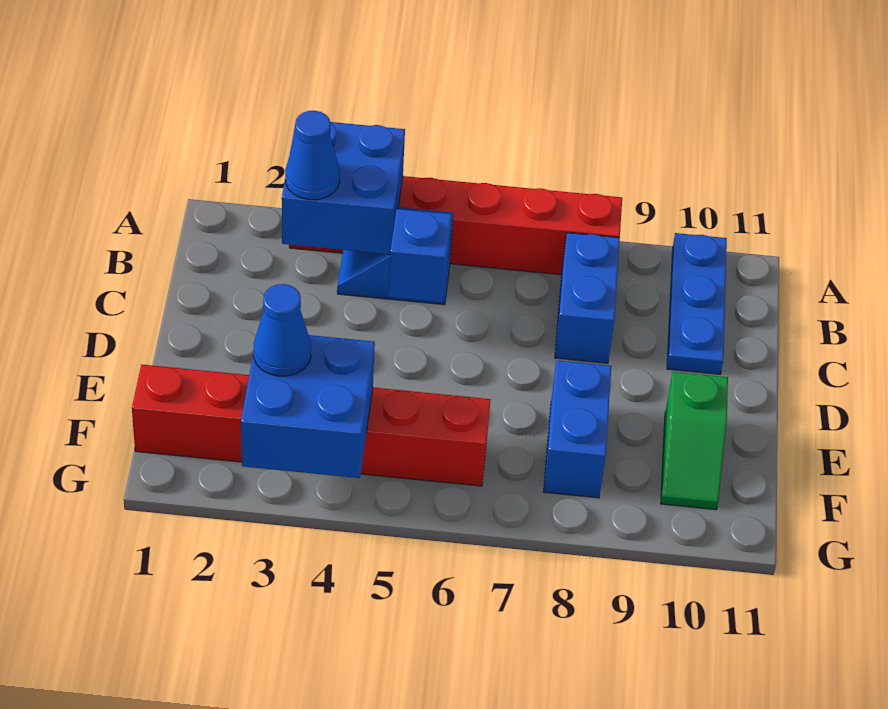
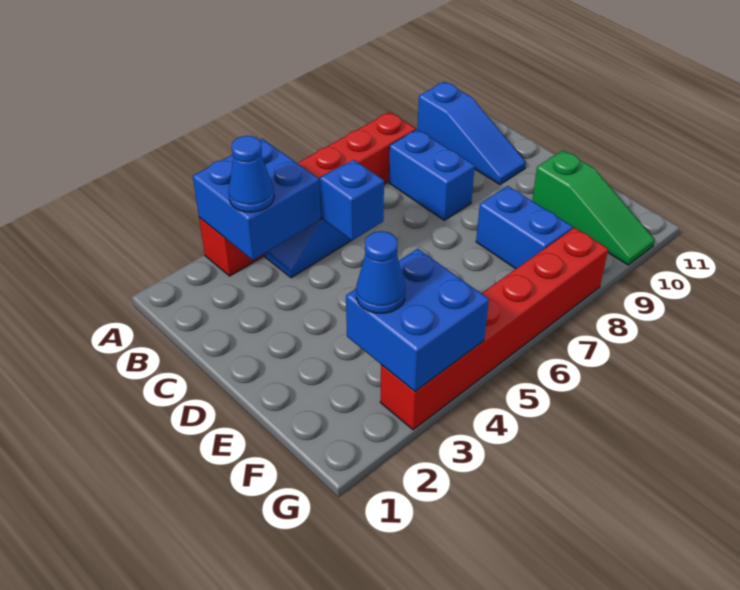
blue 1x3 plate [667,233,727,374] -> blue 1x3 slope [418,82,526,185]
green 1x2 slope [661,372,728,510] -> green 1x3 slope [532,150,655,265]
red 1x6 brick [132,364,491,486] -> red 1x6 brick moved to [380,228,608,430]

